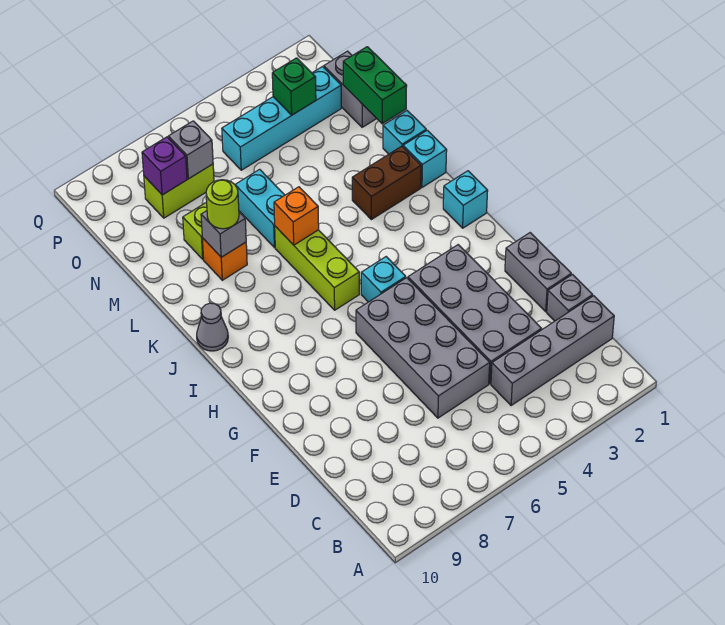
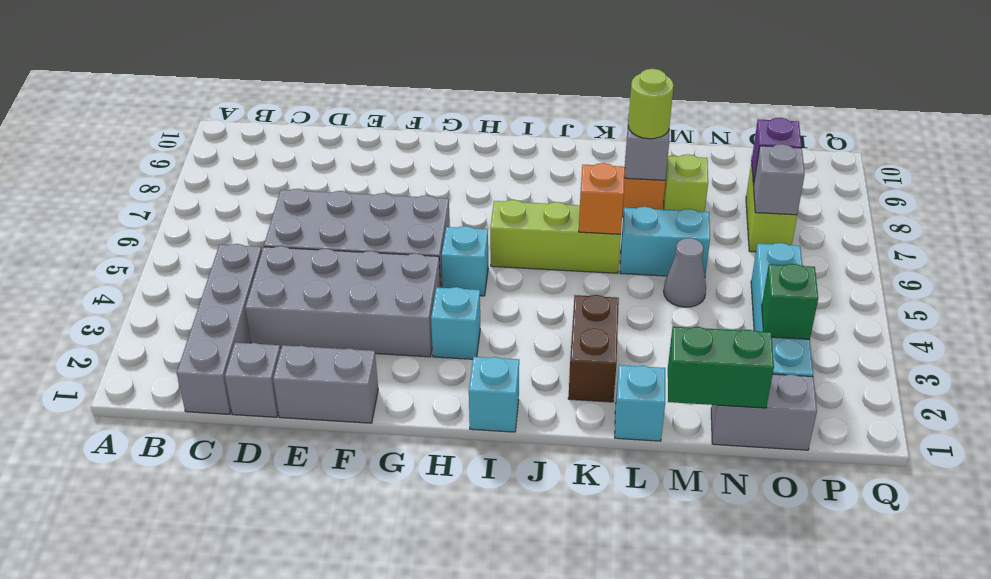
grey 1x1 cone [197,303,228,351] -> grey 1x1 cone moved to [664,238,706,307]
cyan 1x1 brick [403,130,447,187] -> cyan 1x1 brick moved to [431,287,480,359]

